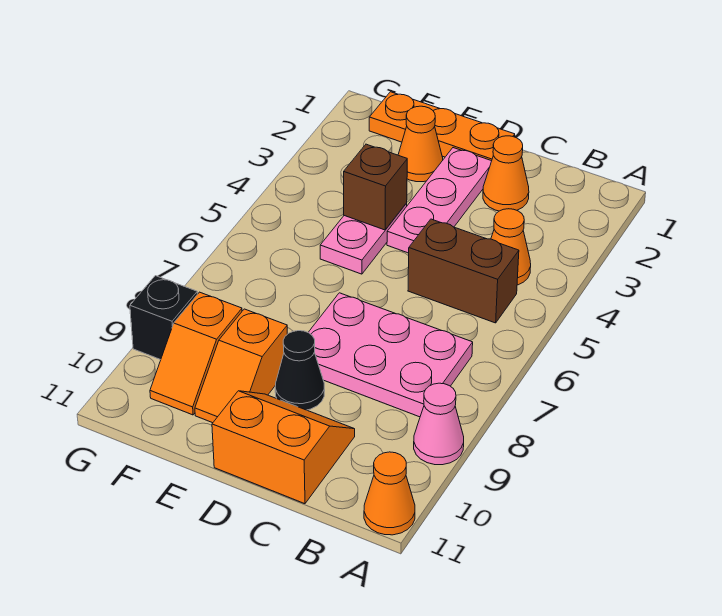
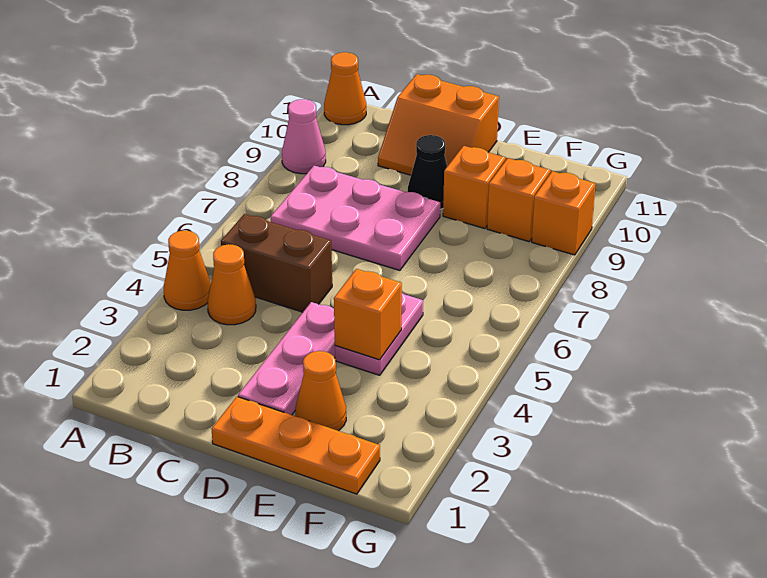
orange 1x1 cone [483,136,529,211] -> orange 1x1 cone moved to [164,231,211,310]
brown 1x1 brick [344,144,407,230] -> orange 1x1 brick [334,269,402,360]
black 1x1 brick [130,276,197,360] -> orange 1x1 brick [532,171,596,255]

